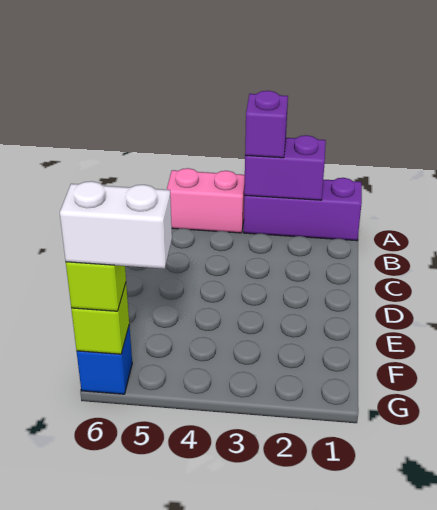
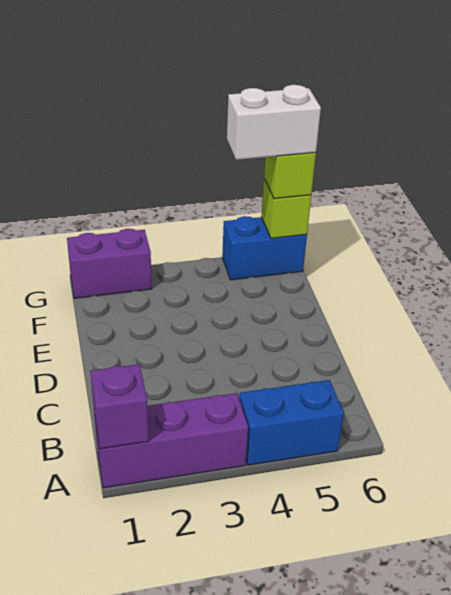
purple 1x2 brick [244,135,326,200] -> purple 1x2 brick moved to [67,229,152,298]
purple 1x1 brick [245,91,288,158] -> purple 1x1 brick moved to [90,364,149,449]
pink 1x2 brick [167,168,245,233] -> blue 1x2 brick [239,380,344,465]
blue 1x1 brick [77,326,132,394] -> blue 1x2 brick [222,216,307,280]

